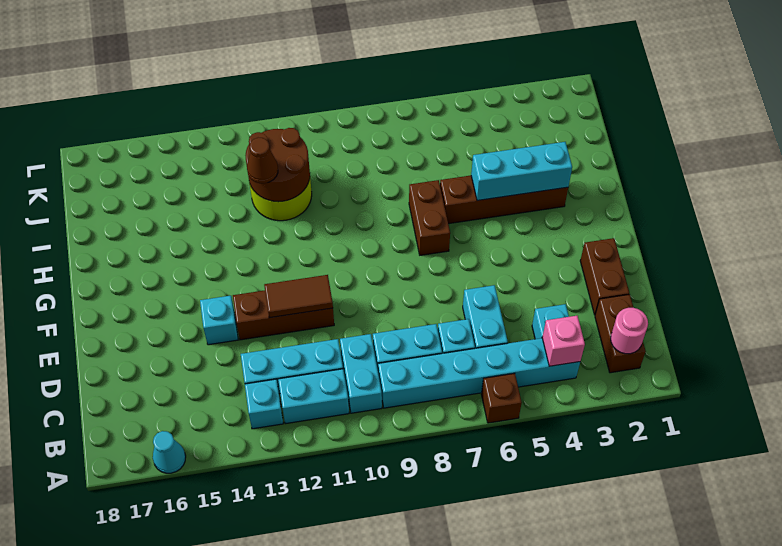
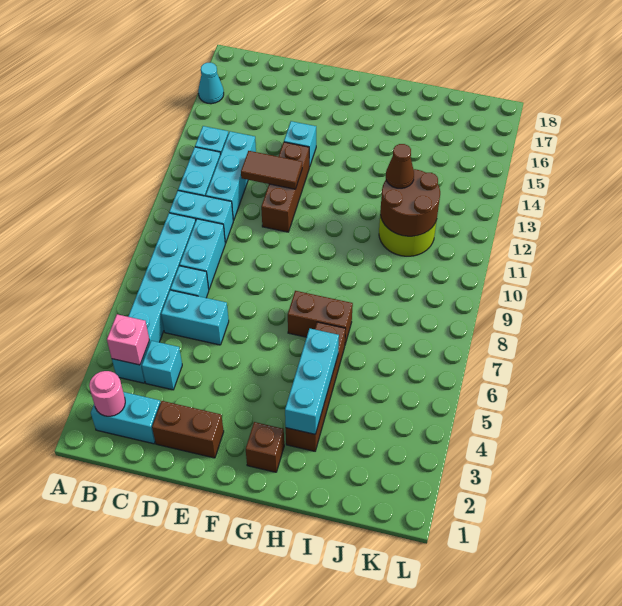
brown 1x1 brick [481,373,522,423] -> brown 1x1 brick moved to [246,422,284,472]
brown 1x2 brick [595,294,646,373] -> cyan 1x2 brick [91,392,161,444]
brown 1x2 tile [264,275,333,318] -> brown 1x2 tile turned to [241,151,302,189]

